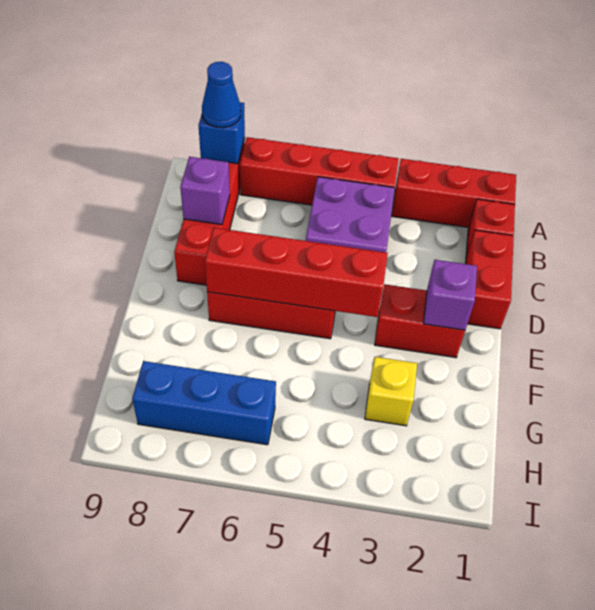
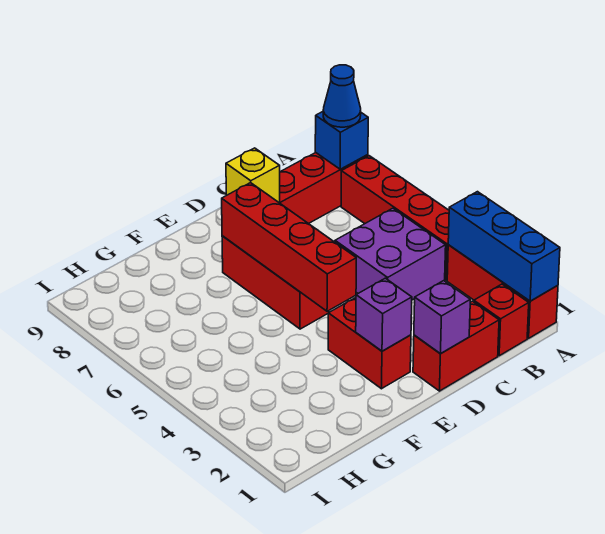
purple 1x1 brick [180,157,230,225] -> purple 1x1 brick moved to [414,281,470,354]
yellow 1x1 brick [365,357,417,426] -> yellow 1x1 brick moved to [226,148,280,203]
blue 1x3 brick [132,361,276,445] -> blue 1x3 brick moved to [448,192,560,301]

